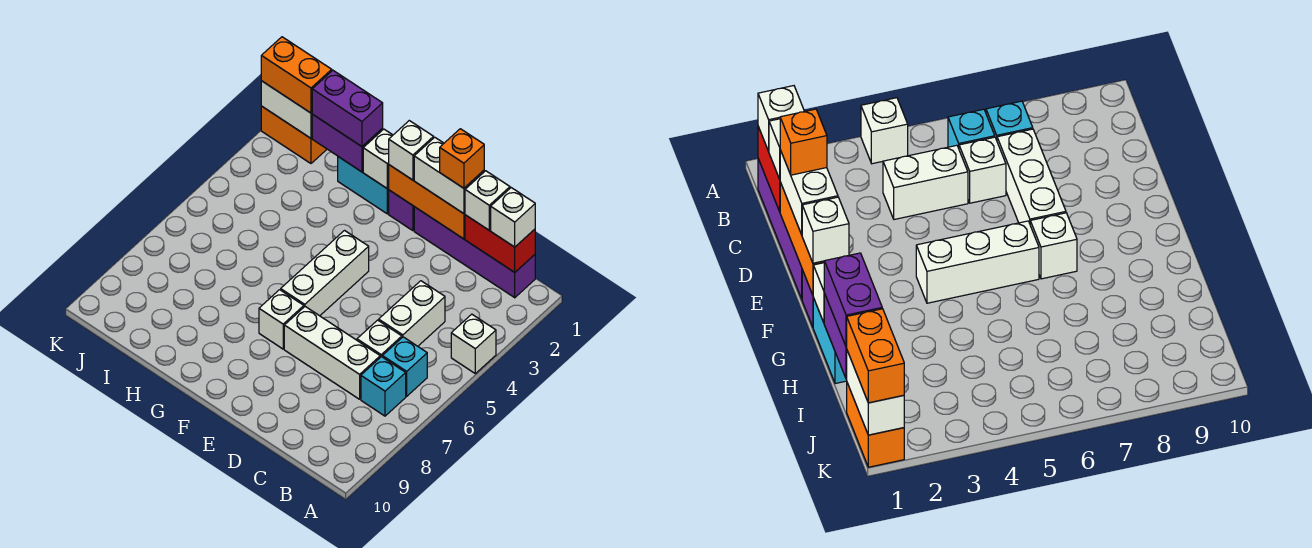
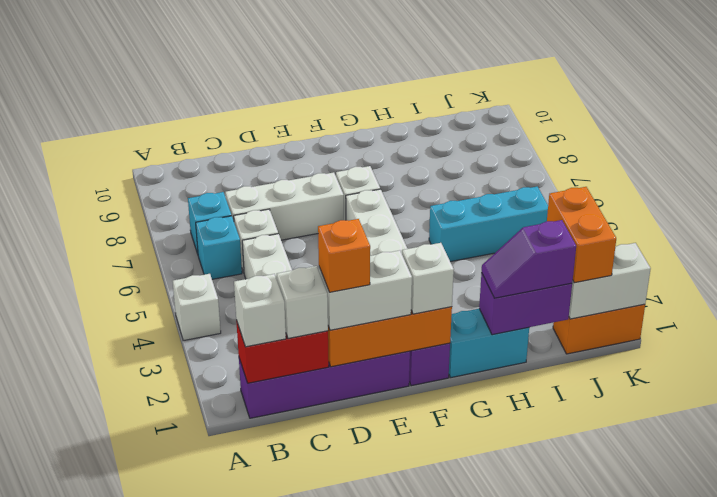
white 1x1 brick [363,129,393,189] -> none
purple 1x2 brick [312,70,383,146] -> purple 1x2 slope [482,220,576,298]
none -> cyan 1x3 brick [429,187,548,262]
orange 1x2 brick [261,37,332,113] -> orange 1x2 brick turned to [547,187,616,283]

